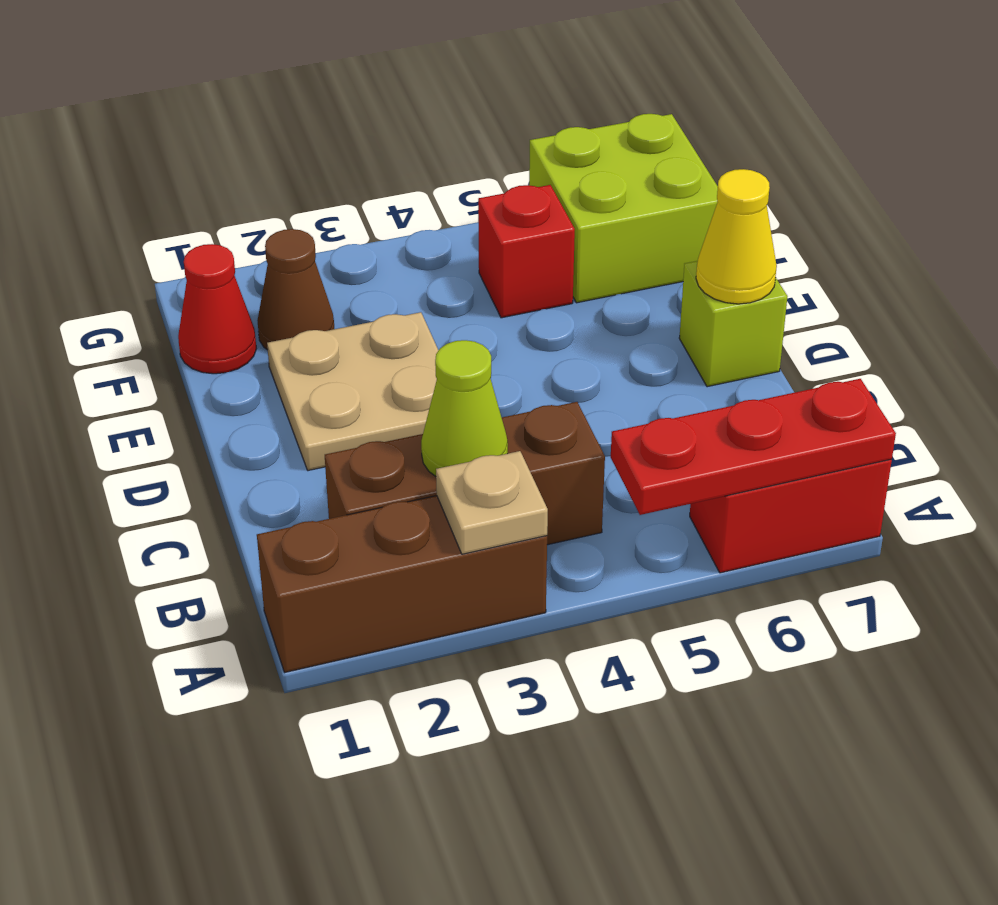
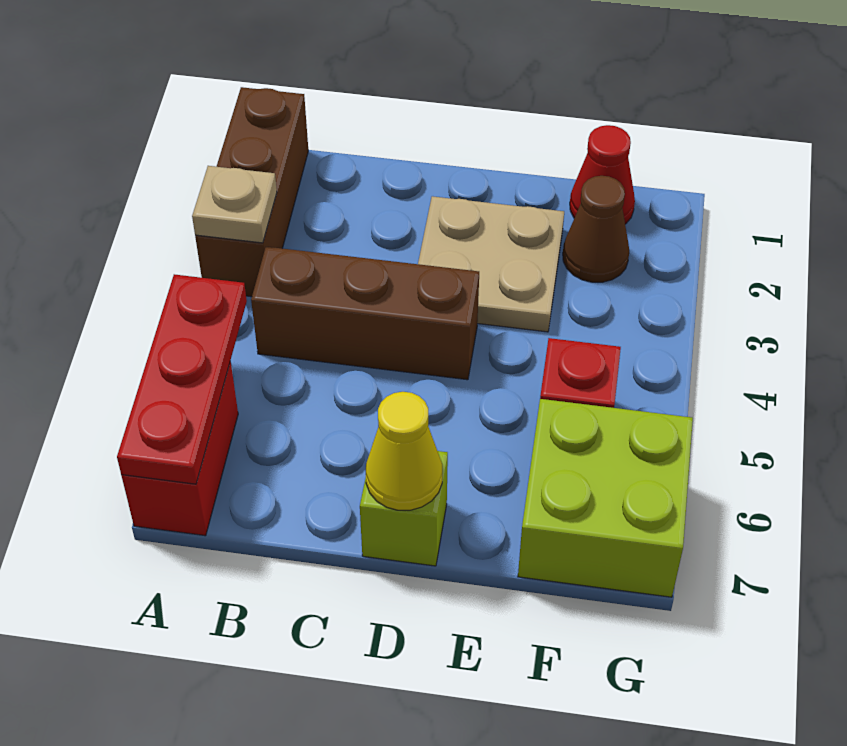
brown 1x3 brick [325,402,605,545] -> brown 1x3 brick turned to [251,247,479,380]
lime 1x1 cone [421,340,508,476] -> none

